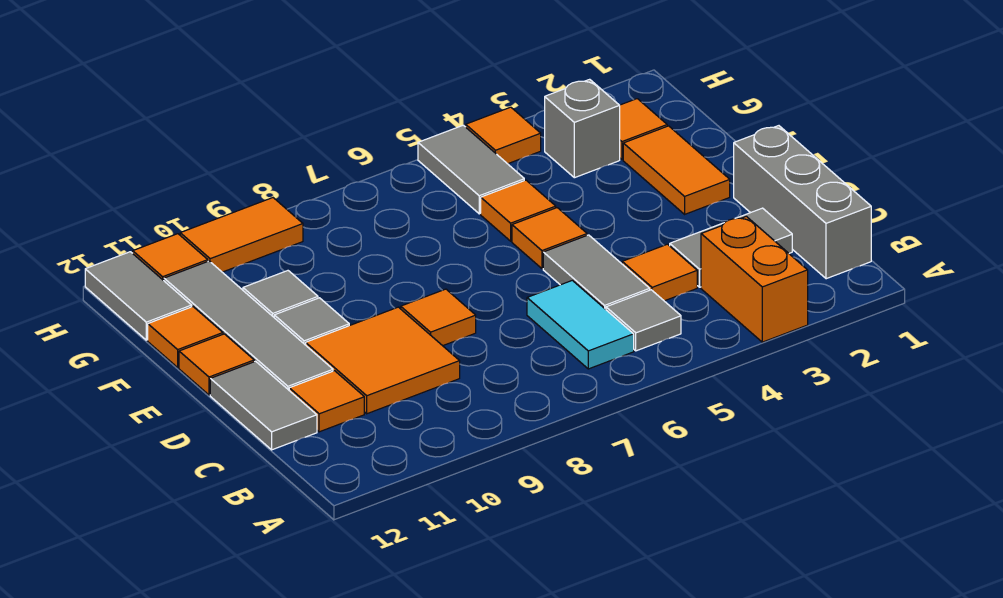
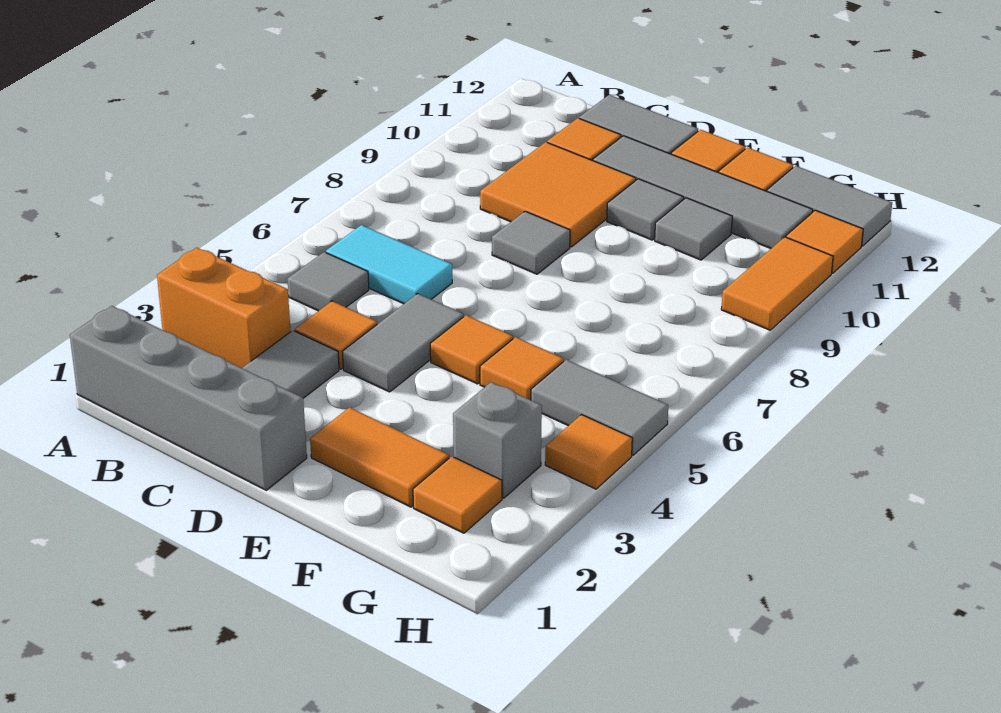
grey 1x3 brick [734,126,871,279] -> grey 1x4 brick [70,306,307,490]
grey 1x2 tile [543,235,650,309] -> grey 1x2 tile turned to [342,294,464,392]
orange 1x1 tile [401,289,476,346] -> grey 1x1 tile [492,211,570,274]

